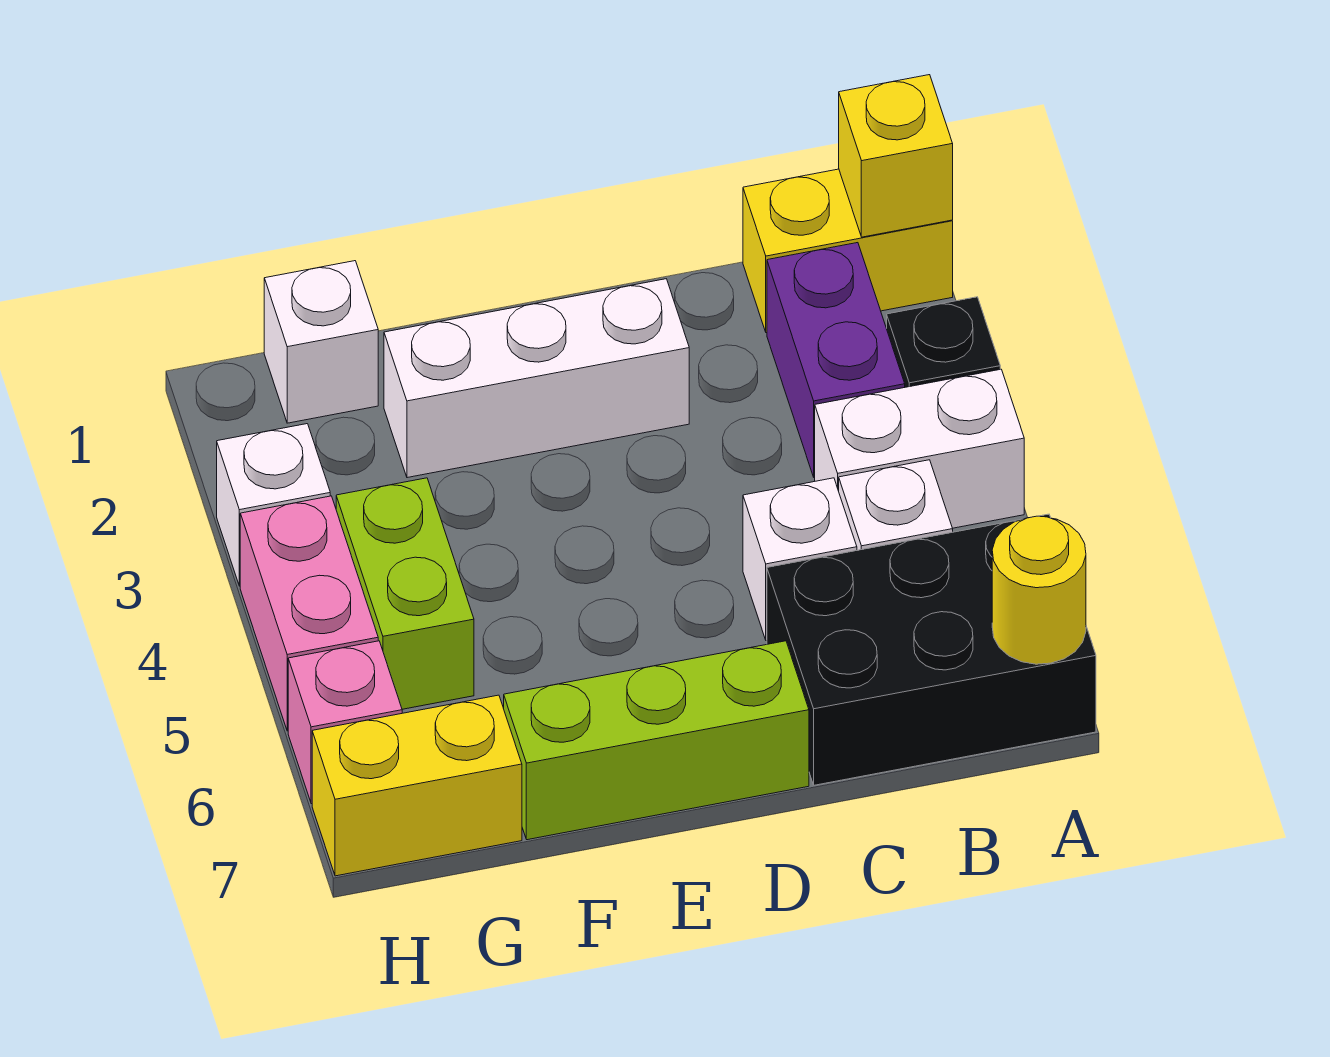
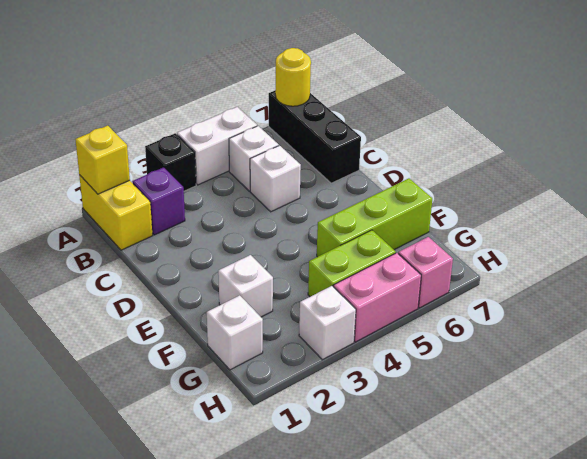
white 1x2 brick [815,369,1024,528] -> white 1x2 brick turned to [177,107,257,185]
black 2x3 brick [767,514,1096,785] -> black 1x3 brick [269,90,361,183]
purple 1x2 brick [767,243,905,478] -> purple 1x1 brick [132,167,185,235]
white 1x3 brick [384,279,689,478] -> white 1x1 brick [218,255,273,317]
lime 1x3 brick [504,641,809,840] -> lime 1x3 brick turned to [317,178,432,257]
yellow 1x2 brick [312,695,522,876] -> none

